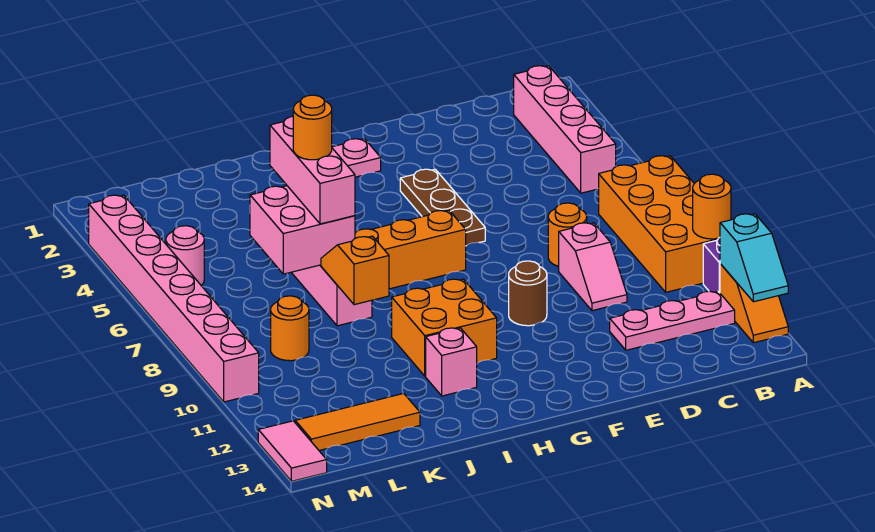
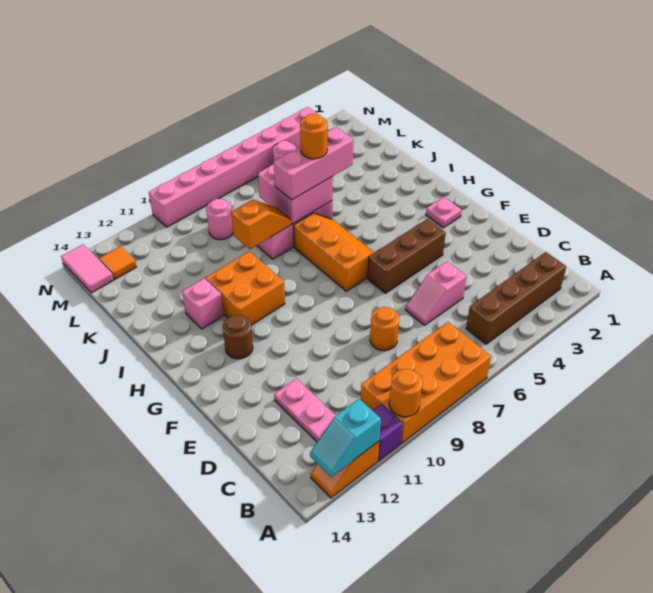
pink 1x4 brick [514,66,616,193] -> brown 1x4 brick [466,252,566,344]
pink 1x2 slope [559,223,627,311] -> pink 1x2 slope moved to [406,261,467,325]
brown 1x3 plate [400,169,485,246] -> brown 1x3 brick [368,219,446,293]
brown 1x1 round brick [509,261,547,326] -> brown 1x1 round brick moved to [223,315,253,359]
orange 1x3 tile [295,393,420,450] -> orange 1x1 tile [99,246,136,279]
orange 1x1 round brick [271,296,309,361] -> pink 1x1 round brick [206,199,233,240]
pink 1x2 tile [258,421,327,481] -> pink 1x2 tile turned to [61,244,114,293]

